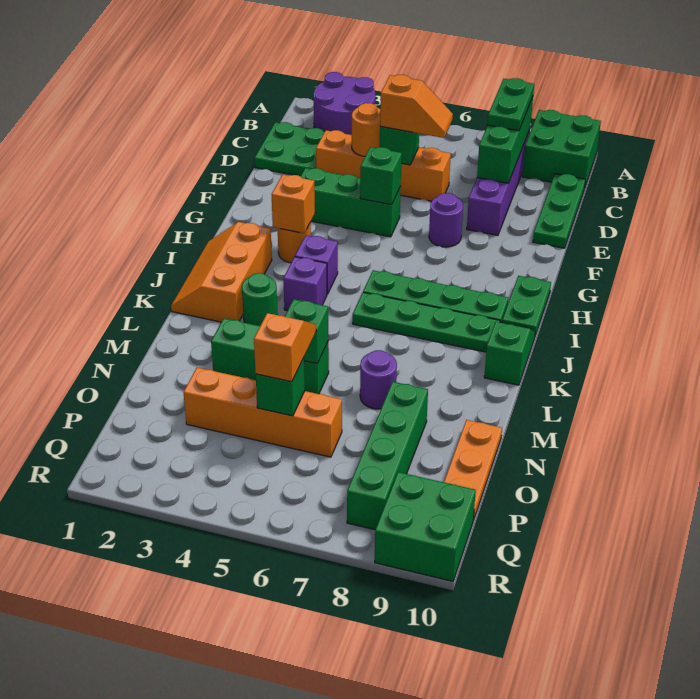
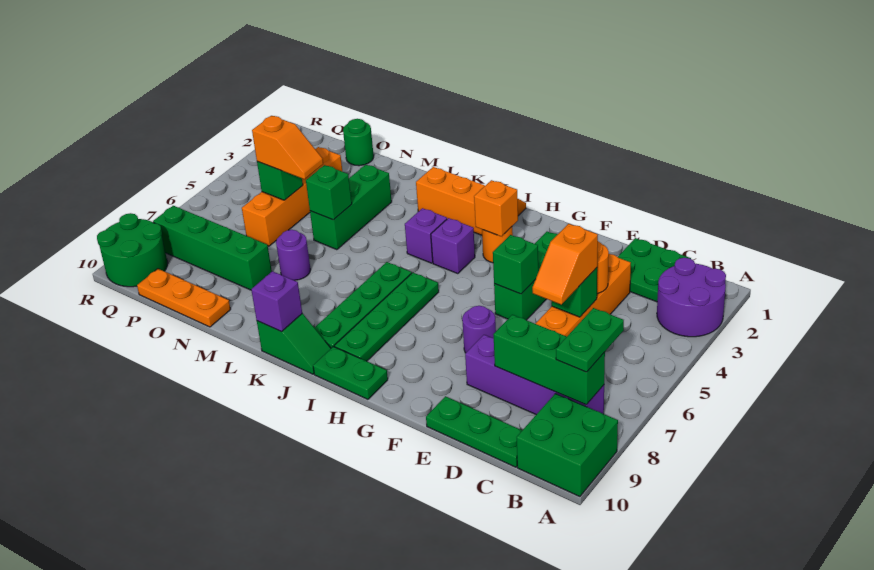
green 1x2 plate [487,78,534,131] -> green 1x2 plate turned to [556,308,624,372]
green 1x1 round brick [242,273,278,326] -> green 1x1 round brick moved to [343,119,374,166]
none -> purple 1x1 brick [251,271,302,332]
green 2x2 brick [375,472,476,581] -> green 2x2 round brick [97,213,167,287]

